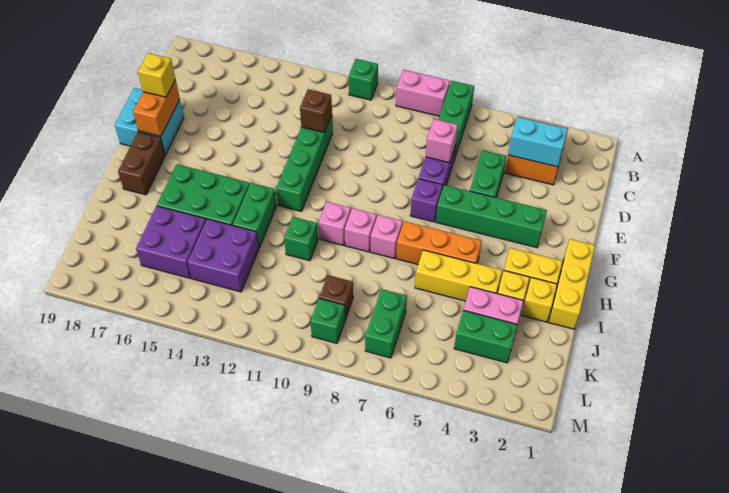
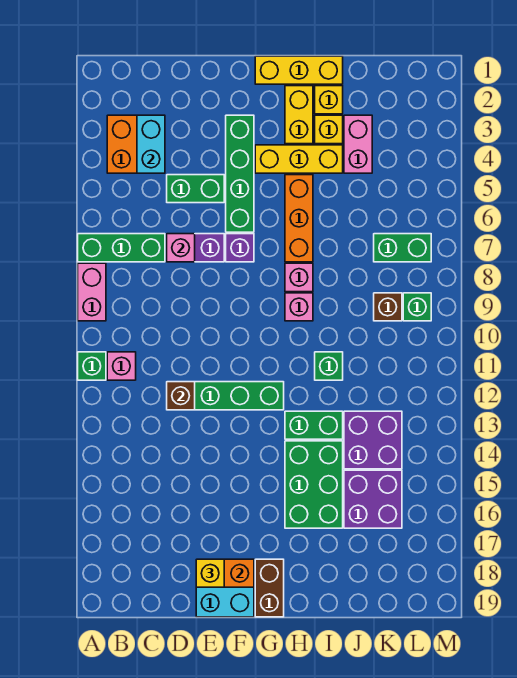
brown 1x2 brick [118,132,165,195] -> brown 1x2 brick turned to [255,559,284,617]
pink 1x1 brick [319,202,351,245] -> pink 1x1 brick moved to [107,352,136,380]
yellow 1x3 brick [415,250,502,301] -> yellow 1x3 brick turned to [255,145,343,173]
green 1x2 brick [454,310,517,363] -> none

